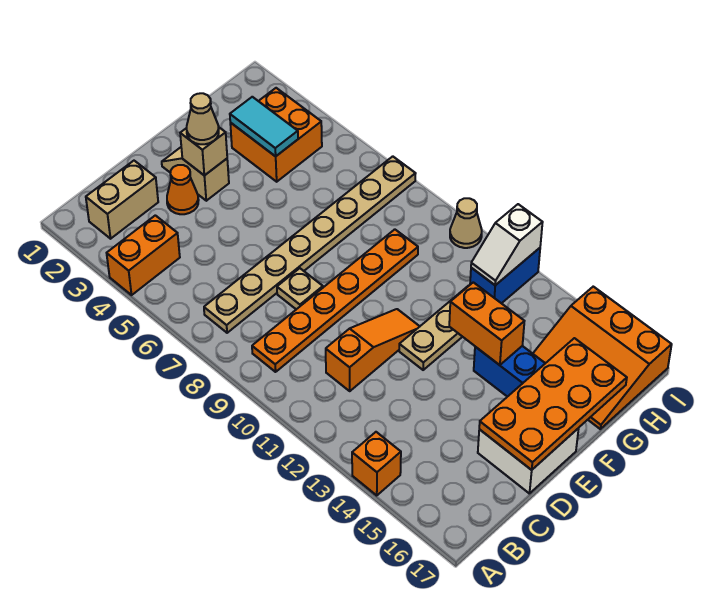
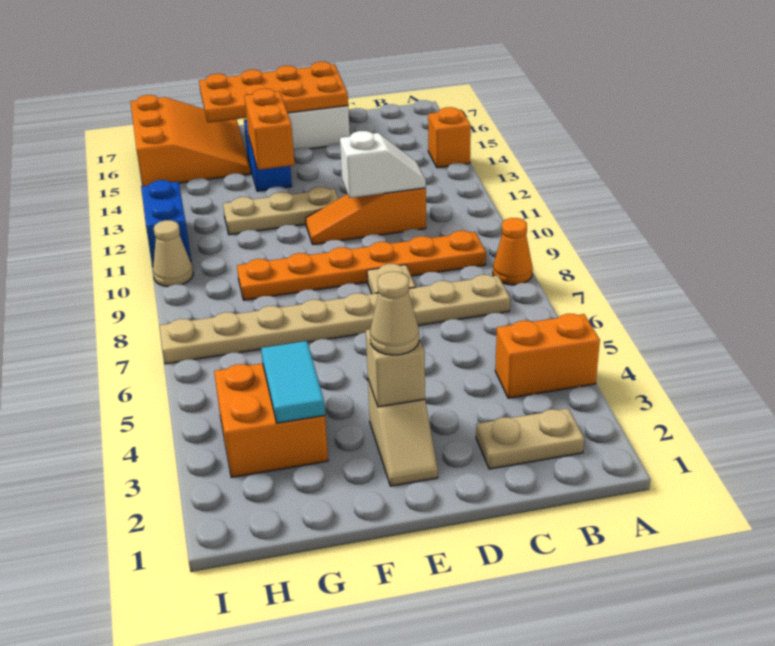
tan 1x2 brick [86,161,158,239] -> tan 1x2 plate [476,408,584,469]
orange 1x1 cone [167,165,199,214] -> orange 1x1 cone moved to [493,218,533,285]
blue 1x2 brick [470,248,540,303] -> blue 1x2 brick turned to [141,180,191,266]
white 1x2 slope [471,204,543,285] -> white 1x2 slope moved to [340,131,426,198]

